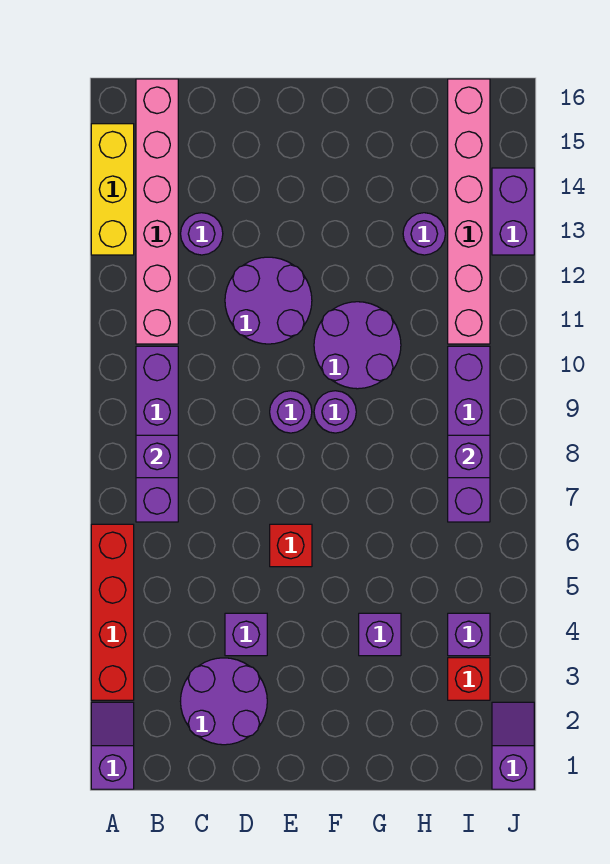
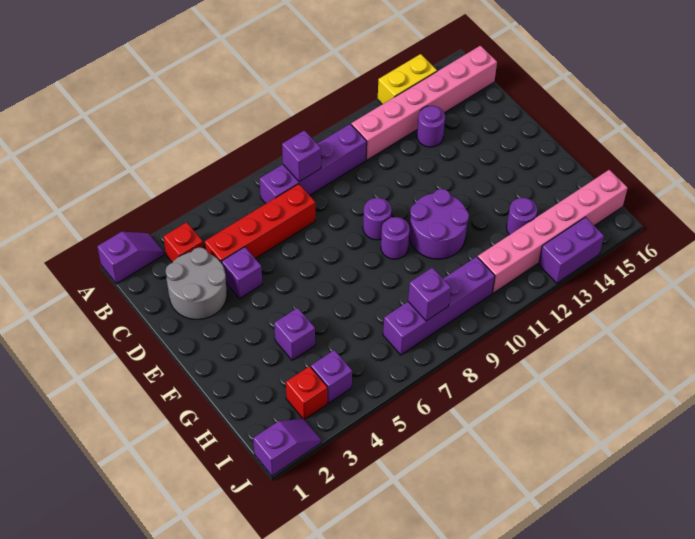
red 1x4 brick [91,524,134,700] -> red 1x4 brick moved to [205,184,315,263]
yellow 1x3 brick [91,124,134,255] -> yellow 1x2 brick [378,54,437,104]
purple 2x2 round brick [180,658,267,745] -> grey 2x2 round brick [166,247,227,319]
purple 2x2 round brick [225,257,312,344] -> none
red 1x1 brick [270,524,312,567] -> red 1x1 brick moved to [163,222,203,262]

